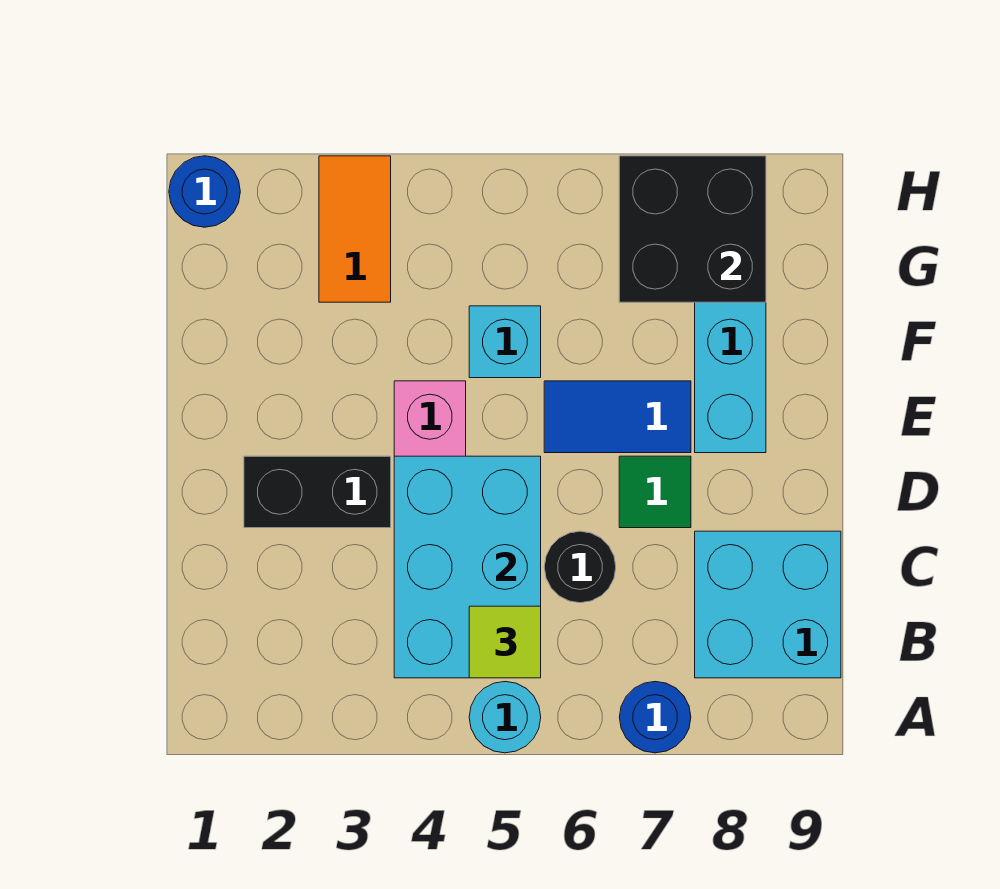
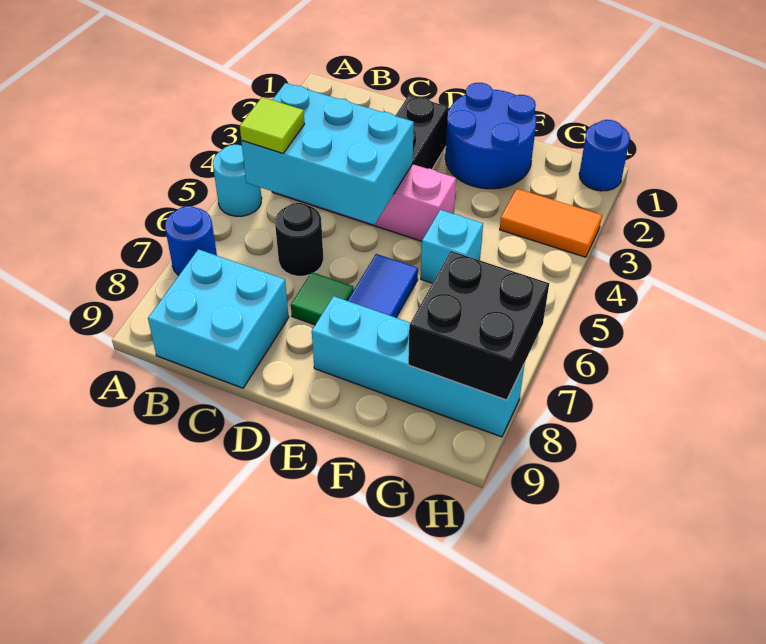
none -> blue 2x2 round brick [445,83,536,189]

